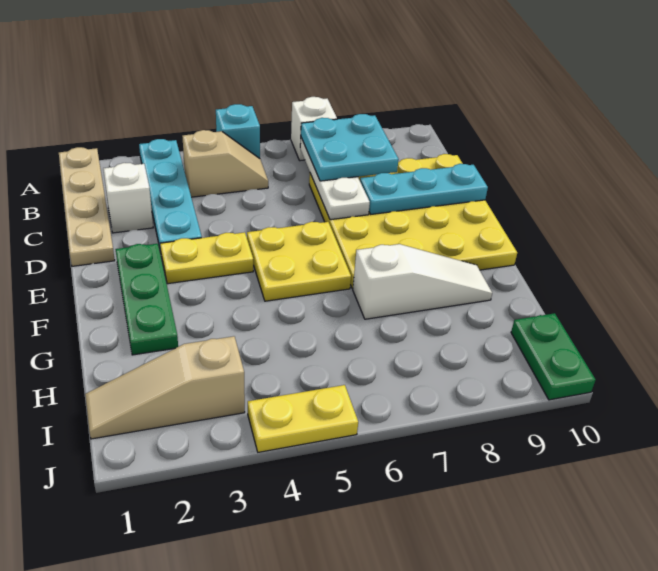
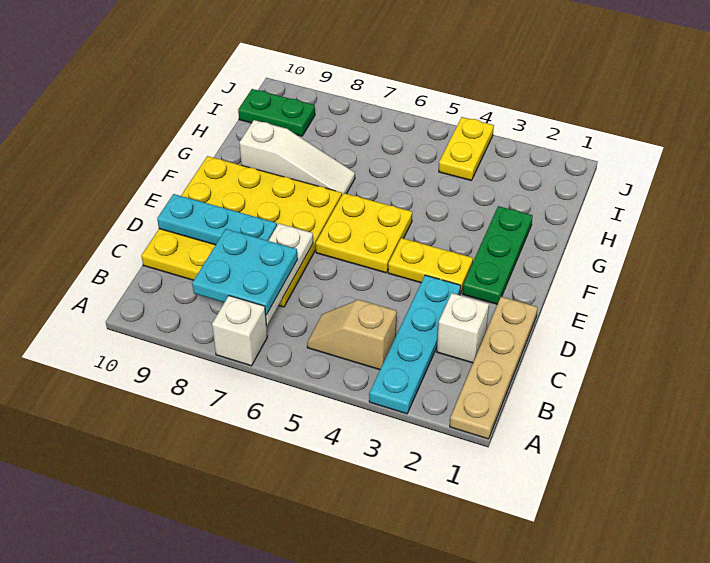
cyan 1x1 brick [216,104,260,159] -> none
white 1x3 slope [353,244,492,319] -> white 1x3 slope turned to [239,120,355,194]
tan 1x3 slope [85,336,245,439] -> none
green 1x2 plate [511,313,595,400] -> green 1x2 plate turned to [238,89,315,136]
yellow 1x2 plate [248,385,358,452] -> yellow 1x2 plate turned to [439,117,494,180]

